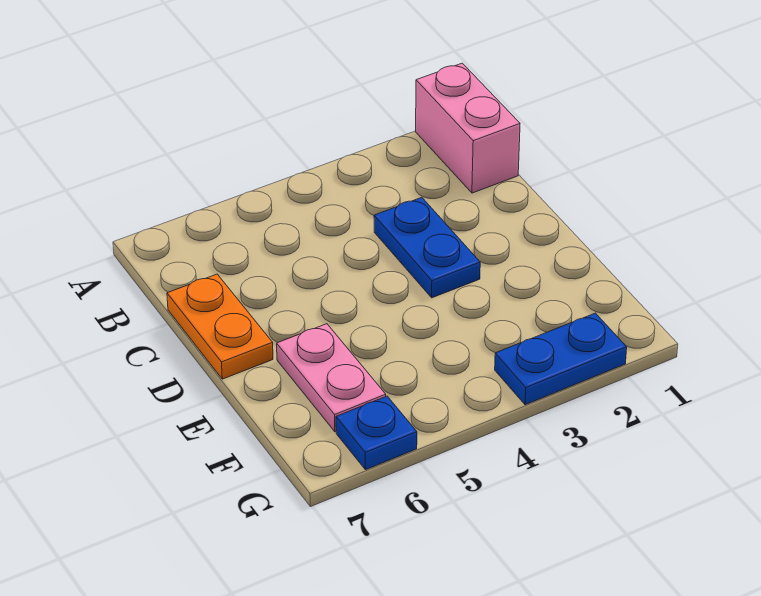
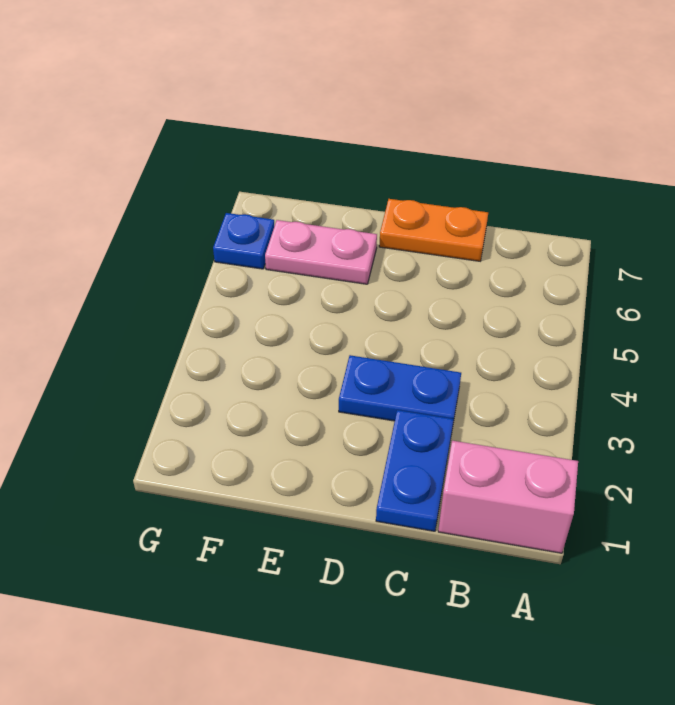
blue 1x2 plate [495,313,627,405] -> blue 1x2 plate moved to [376,410,454,531]

